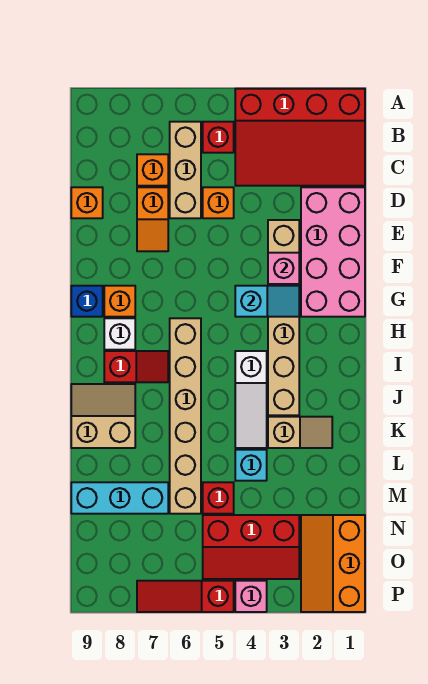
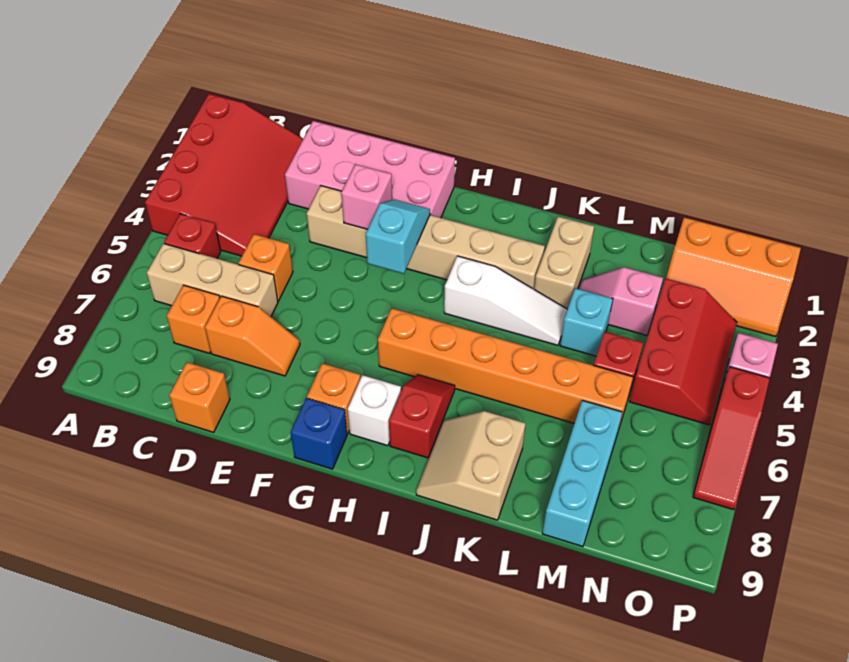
tan 1x6 brick [170,318,201,514] -> orange 1x6 brick [378,308,633,430]
tan 1x2 slope [268,417,332,448] -> tan 1x2 brick [534,217,594,309]
none -> pink 1x2 slope [579,267,663,335]

